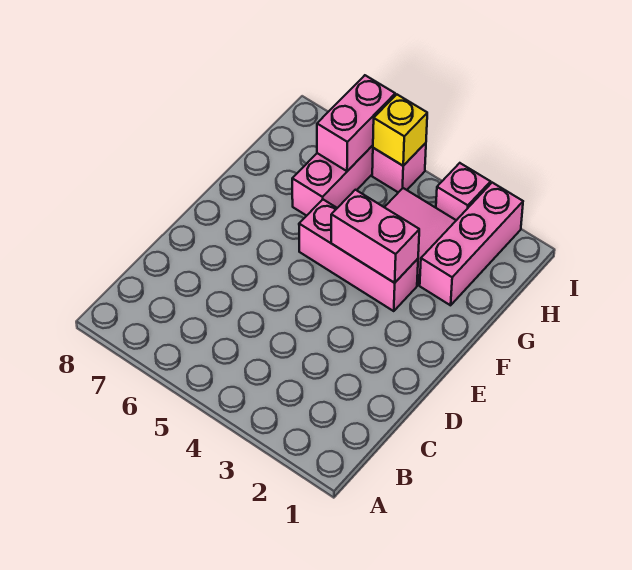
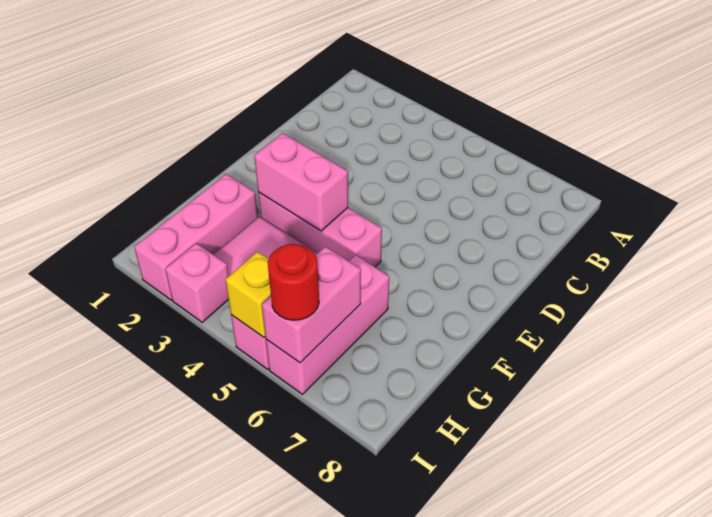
none -> red 1x1 round brick [268,244,319,320]

